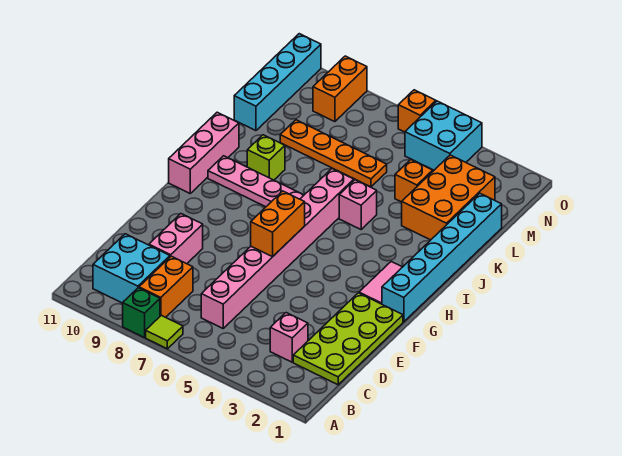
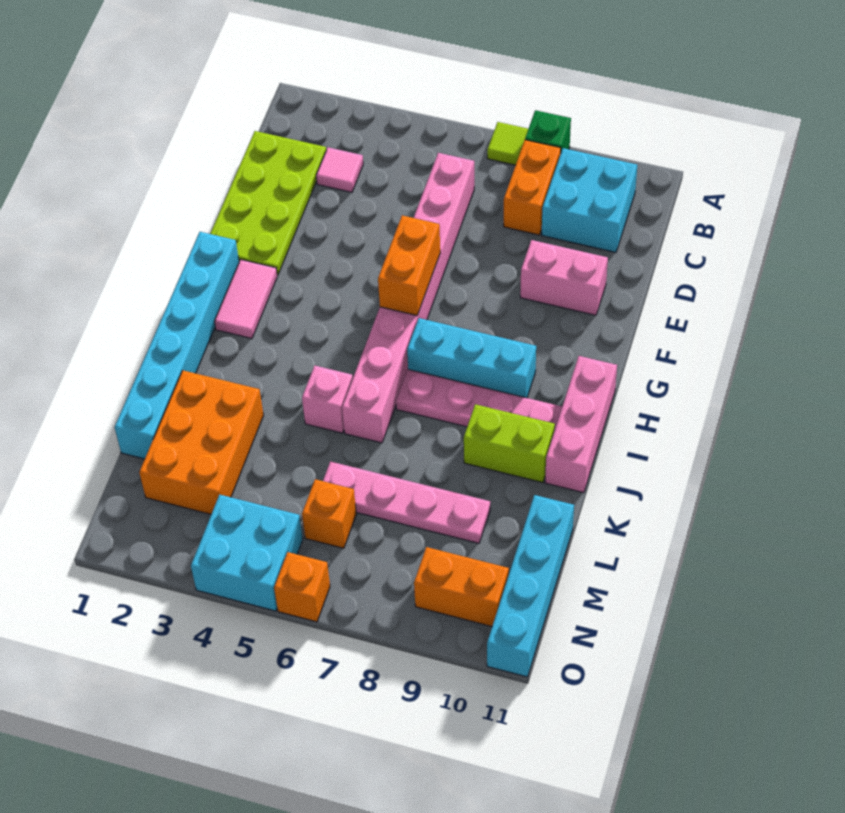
pink 1x1 brick [270,313,308,362] -> pink 1x1 tile [316,147,363,192]
pink 1x2 brick [149,214,203,264] -> pink 1x2 brick turned to [520,240,608,315]
none -> cyan 1x3 brick [407,318,536,398]
lime 1x1 brick [247,135,285,180] -> lime 1x2 brick [464,404,555,483]
orange 1x1 brick [395,160,433,202] -> orange 1x1 brick moved to [302,479,356,548]
orange 1x4 plate [280,120,387,187] -> pink 1x4 plate [323,461,490,543]
orange 1x2 brick [313,56,367,122] -> orange 1x2 brick turned to [414,547,509,626]

